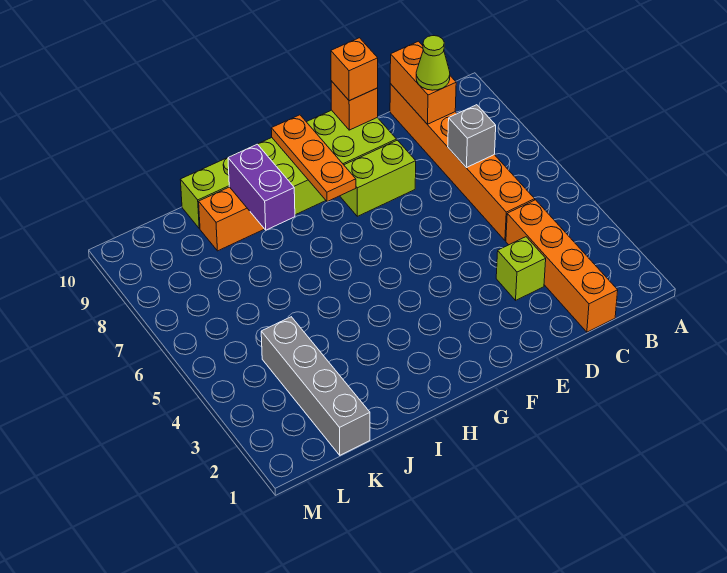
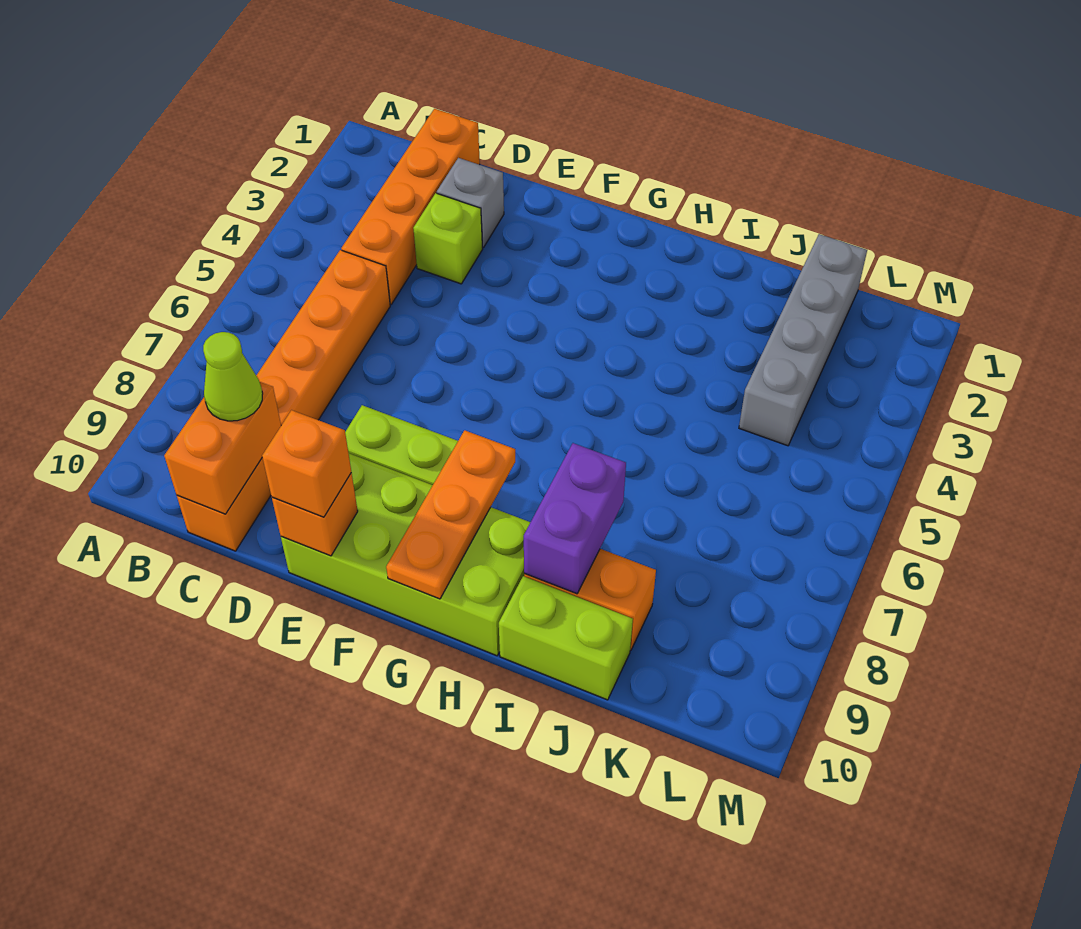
grey 1x1 brick [448,105,496,168] -> grey 1x1 brick moved to [437,158,504,248]

